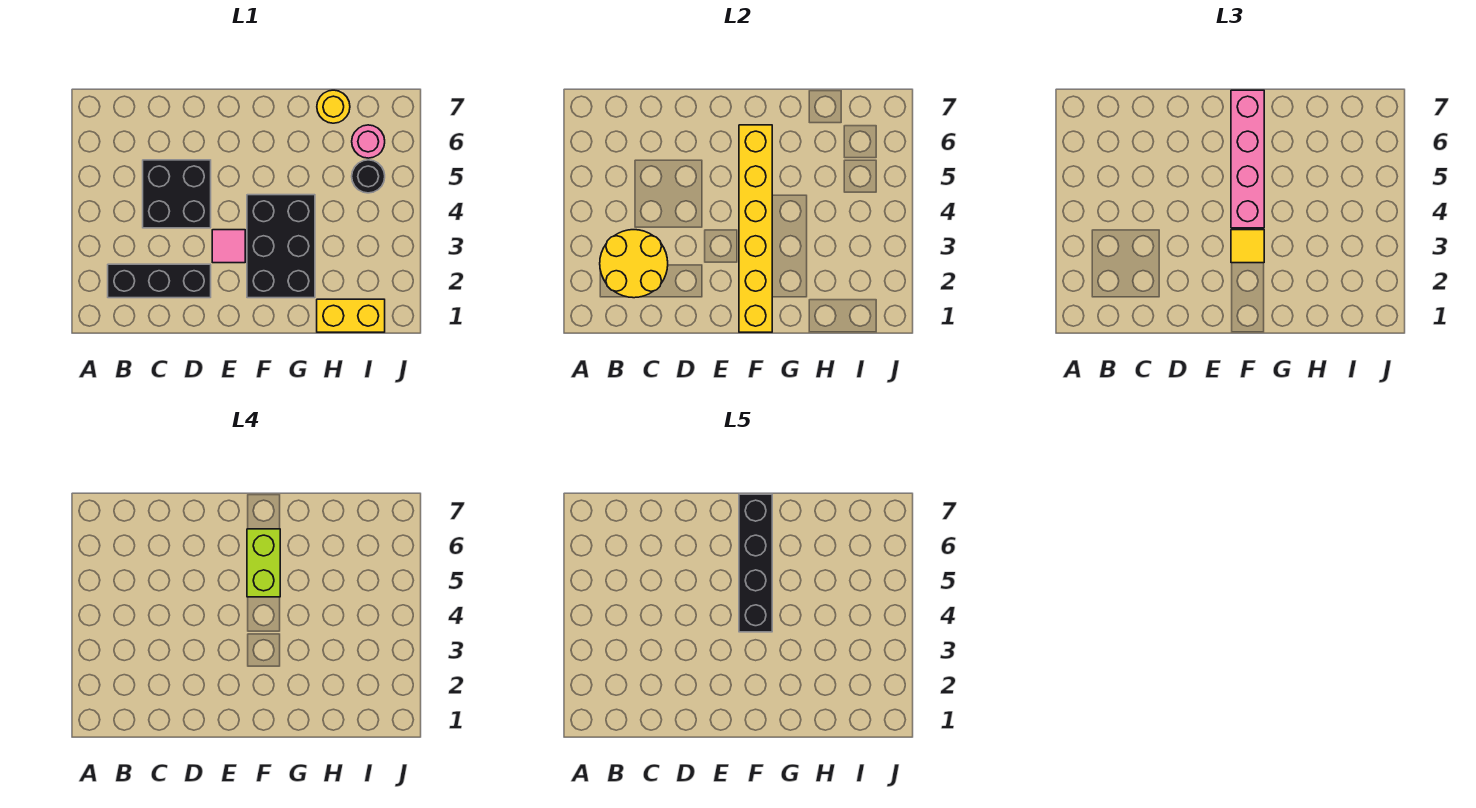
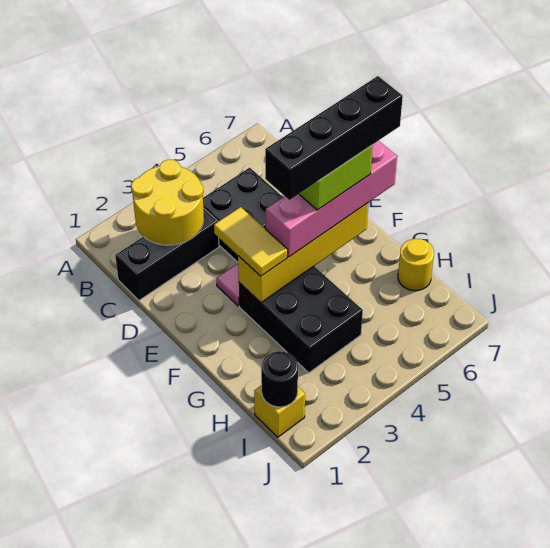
black 1x3 brick [108,264,211,298] -> black 1x3 brick turned to [115,208,219,300]
yellow 1x6 brick [739,125,772,332] -> yellow 1x4 brick [238,203,369,303]
black 2x3 brick [247,195,315,298] -> black 2x3 brick turned to [239,266,363,373]
yellow 1x1 tile [1231,230,1264,263] -> yellow 1x2 tile [214,207,288,276]
yellow 1x2 brick [317,299,385,332] -> yellow 1x1 brick [254,385,305,437]
black 1x1 round brick [352,160,385,193] -> black 1x1 round brick moved to [261,351,298,407]
pink 1x1 round brick [352,125,385,158] -> none

